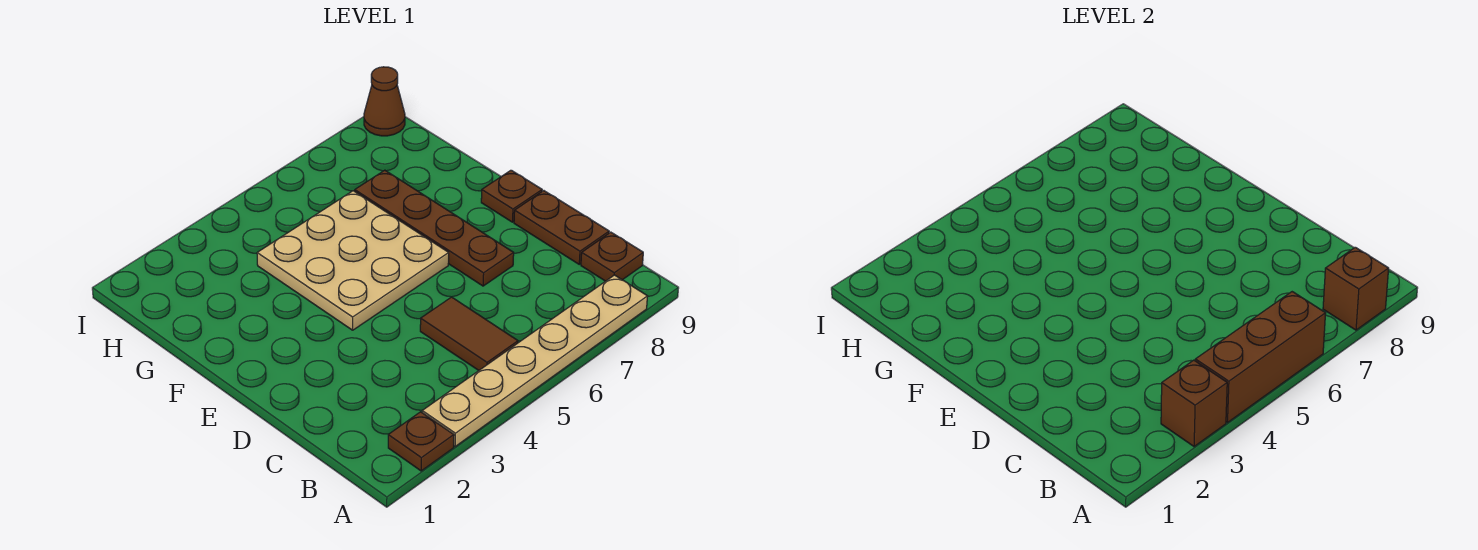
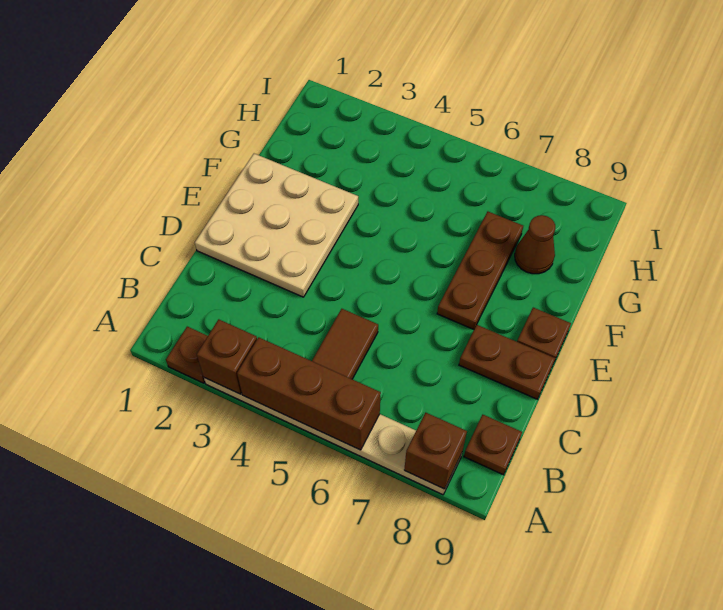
brown 1x2 plate [514,191,609,264] -> brown 1x2 plate turned to [459,325,555,399]
brown 1x4 plate [355,170,514,286] -> brown 1x3 plate [437,212,523,330]
tan 3x3 plate [257,191,449,330] -> tan 3x3 plate moved to [195,154,358,297]
brown 1x1 cone [364,67,405,136] -> brown 1x1 cone moved to [515,215,555,274]

